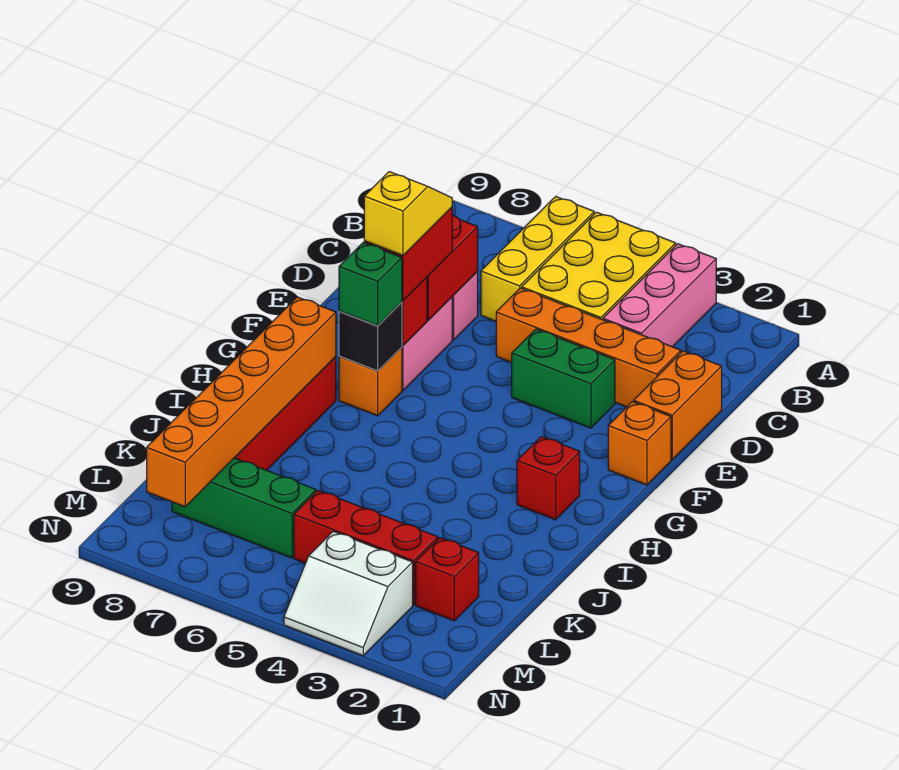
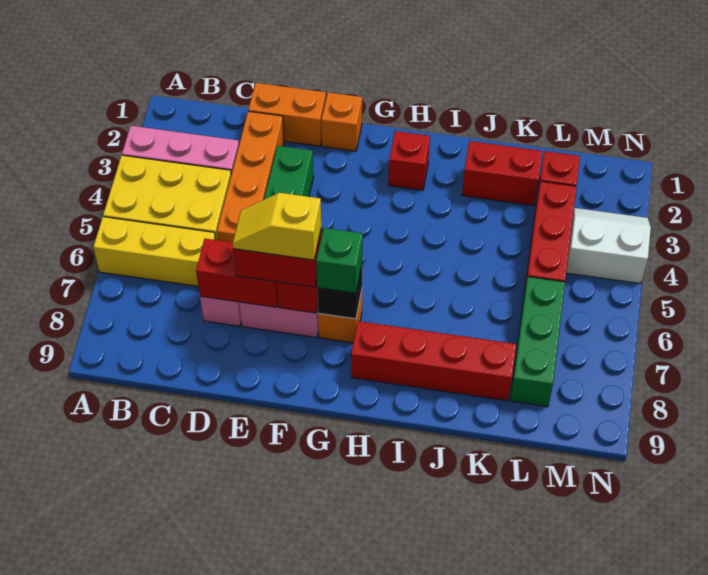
orange 1x6 brick [147,297,336,507] -> none
none -> red 1x2 brick [462,141,542,206]
white 2x2 slope [284,531,413,656] -> white 2x2 slope turned to [566,208,651,284]

